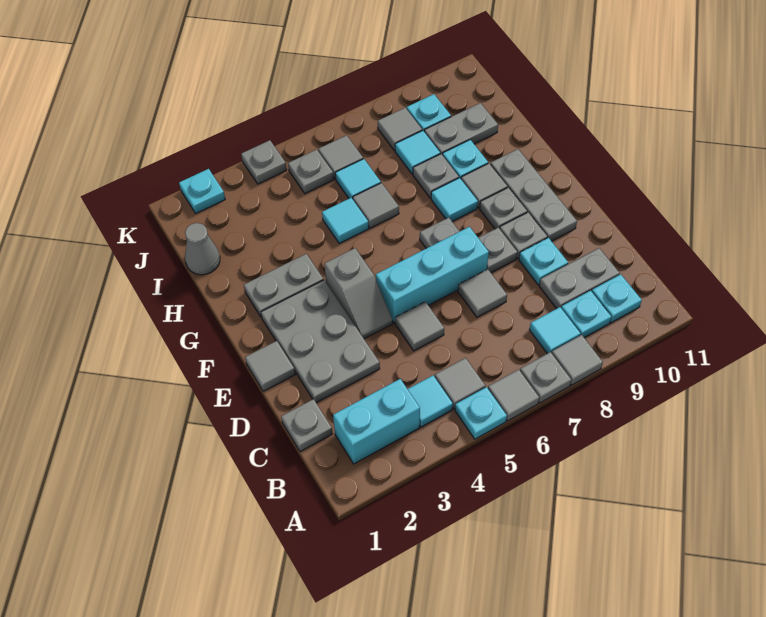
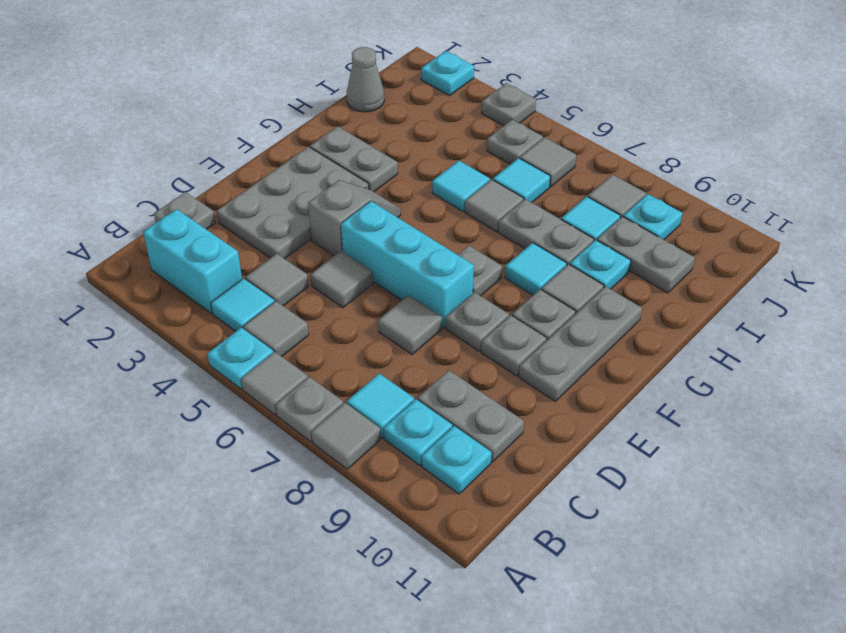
cyan 1x1 plate [519,238,568,285] -> none
grey 1x1 tile [245,341,295,391] -> grey 1x1 tile moved to [245,254,309,306]
grey 1x2 slope [324,248,393,339] -> grey 1x2 slope turned to [308,180,401,256]
grey 1x1 plate [413,154,459,198] -> grey 1x2 plate [498,199,594,265]

